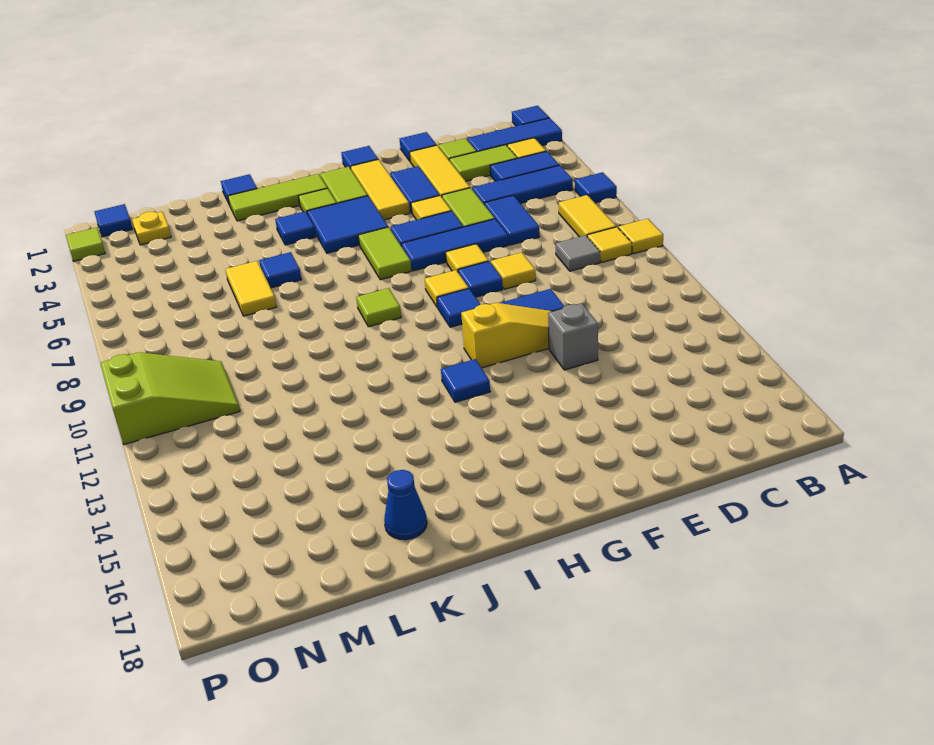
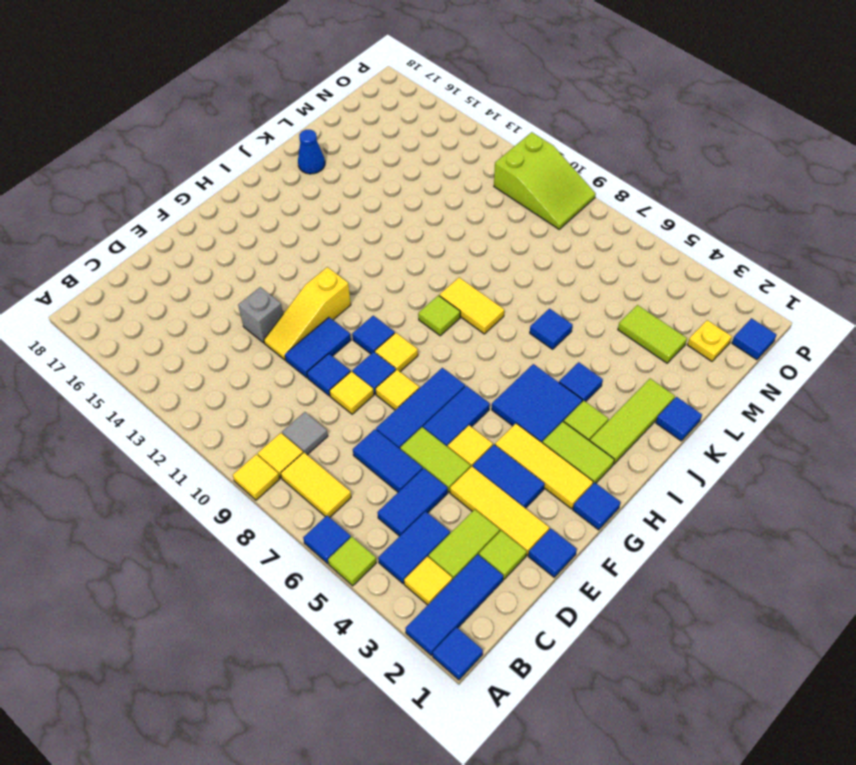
blue 1x3 tile [472,165,573,204] -> blue 1x2 tile [377,468,448,536]
lime 1x2 tile [358,227,412,280] -> lime 1x2 tile moved to [618,305,687,363]
blue 1x1 tile [441,359,490,402] -> blue 1x1 tile moved to [307,354,350,396]
yellow 1x2 tile [225,261,277,316] -> yellow 1x2 tile moved to [439,278,504,334]
lime 2x3 slope [100,352,240,444] -> lime 2x3 slope turned to [494,132,596,229]
lime 1x1 tile [66,228,105,261] -> lime 1x1 tile moved to [328,537,376,586]

